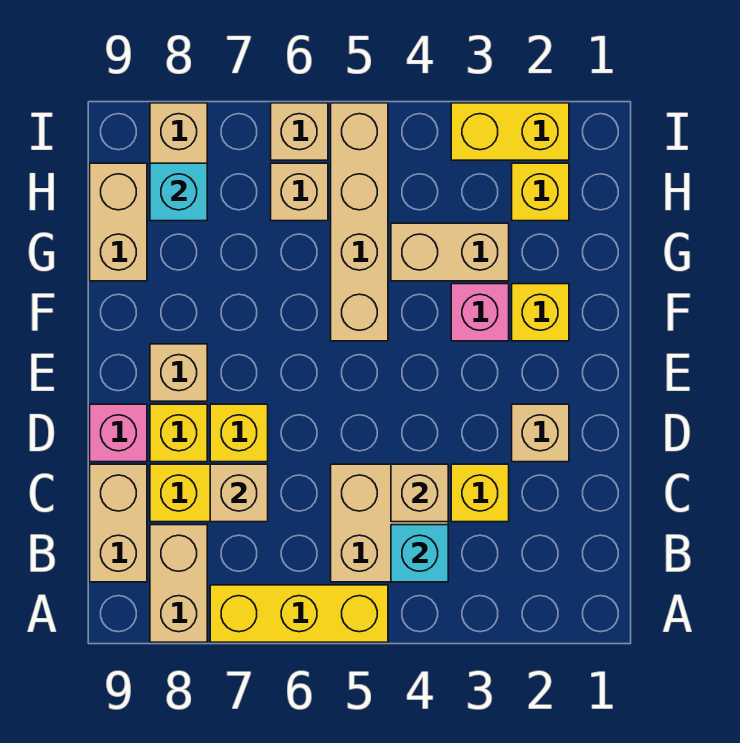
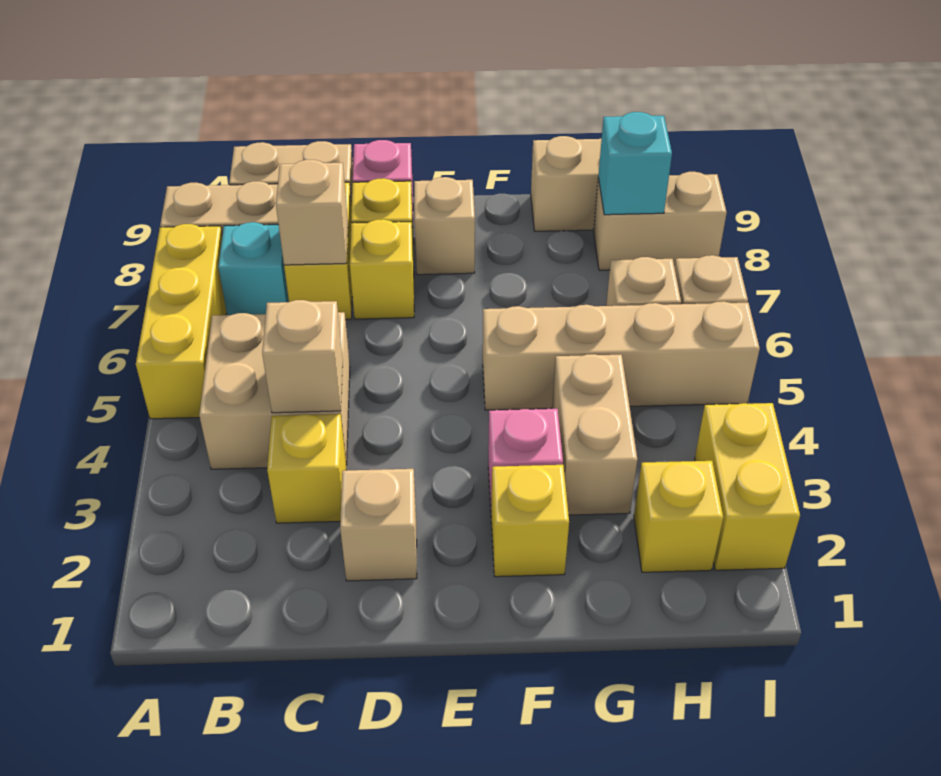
cyan 1x1 brick [391,525,448,582] -> cyan 1x1 brick moved to [218,222,289,315]

